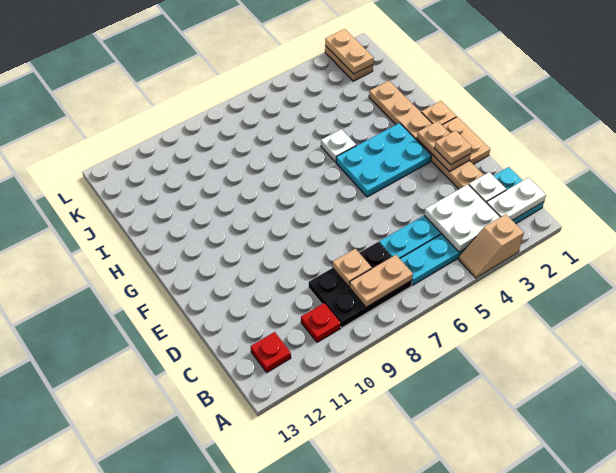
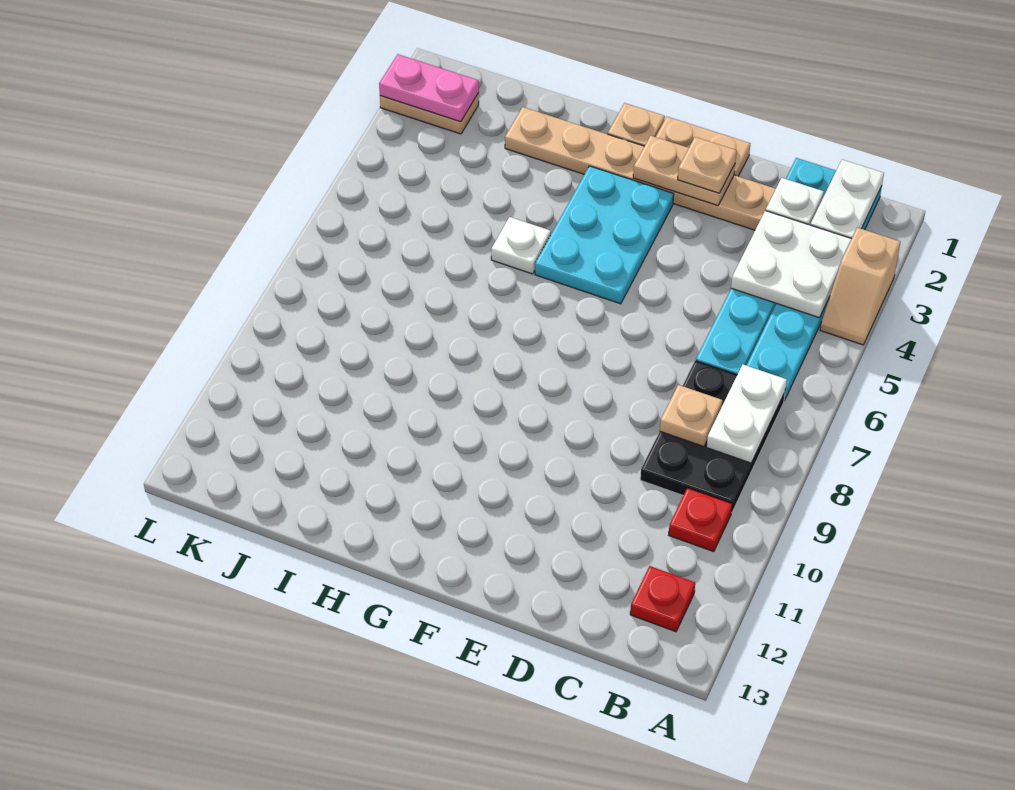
tan 1x2 plate [350,255,413,307] -> white 1x2 plate [707,365,787,463]
tan 1x2 plate [325,29,374,74] -> pink 1x2 plate [379,54,479,122]

